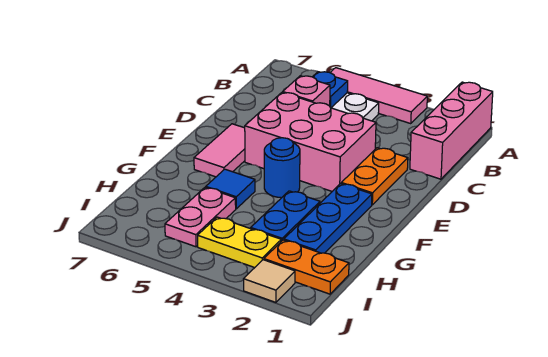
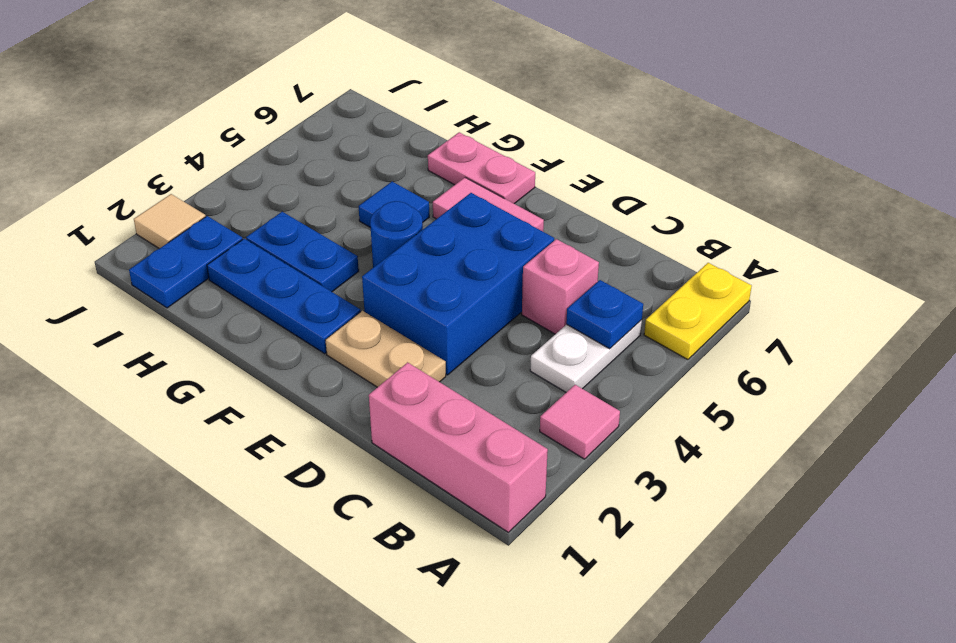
pink 1x3 tile [330,68,427,124] -> pink 1x1 tile [540,385,620,459]
orange 1x2 plate [341,148,408,205] -> tan 1x2 plate [325,311,446,387]
pink 2x3 brick [245,92,376,191] -> blue 2x3 brick [362,193,554,375]
pink 1x2 plate [165,187,236,247] -> pink 1x2 plate moved to [428,132,535,204]
orange 1x2 plate [264,240,349,294] -> blue 1x2 plate [129,216,243,308]
yellow 1x2 plate [198,217,281,268] -> yellow 1x2 plate moved to [644,263,752,360]

